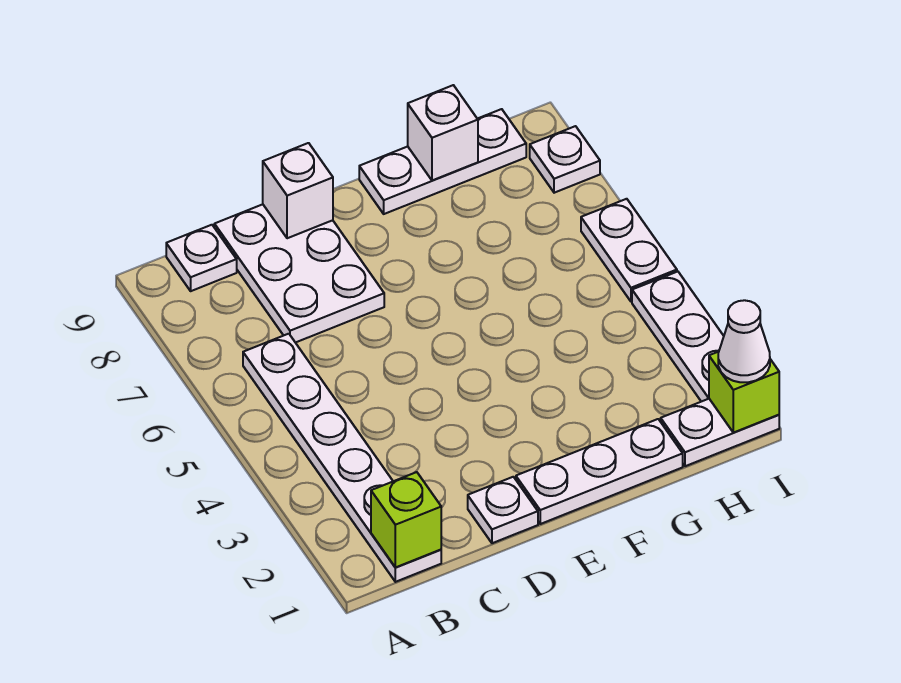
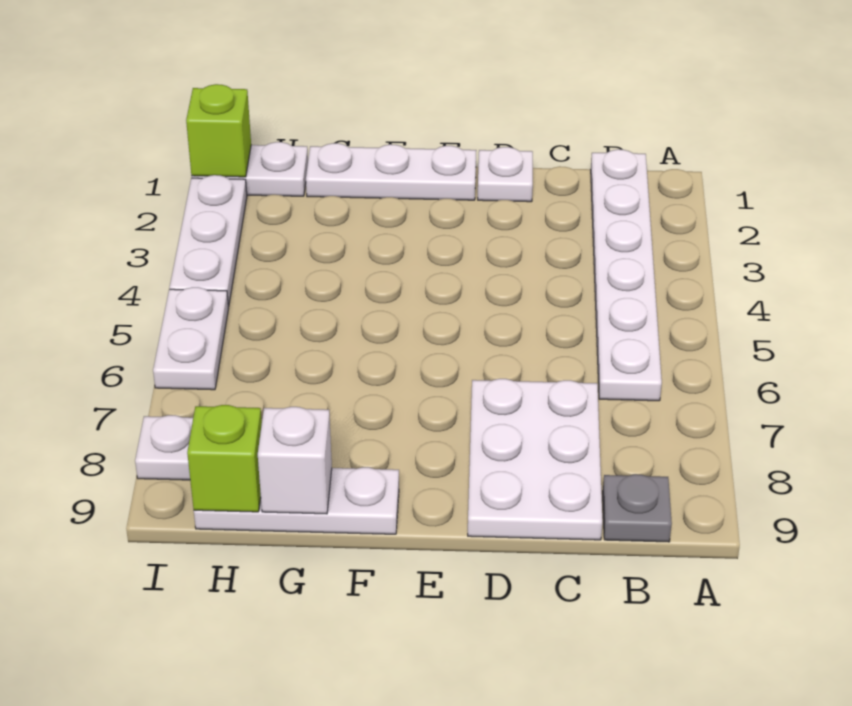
lime 1x1 brick [371,472,441,567] -> lime 1x1 brick moved to [187,405,262,512]
white 1x1 plate [166,225,237,291] -> grey 1x1 plate [603,474,672,542]
white 1x1 brick [263,143,333,238] -> none
white 1x1 cone [718,300,770,382] -> none

